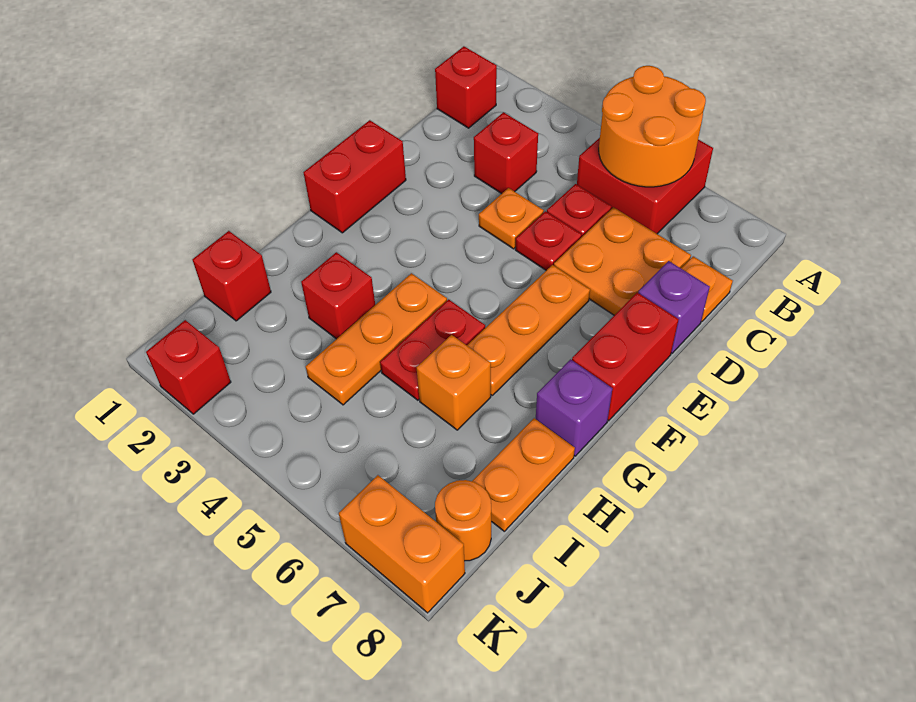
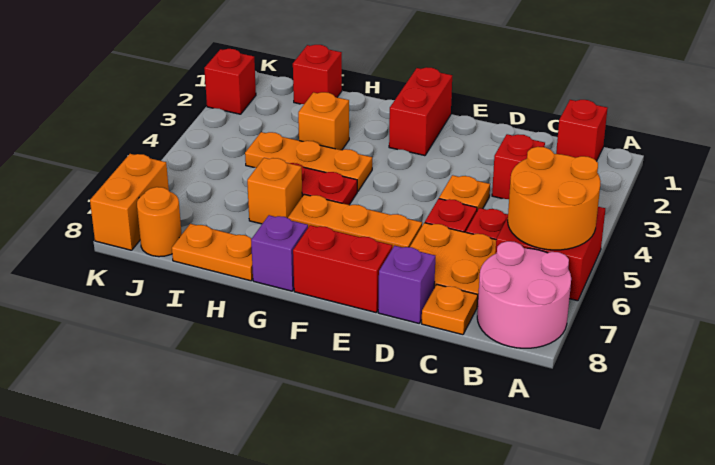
none -> pink 2x2 round brick [477,241,571,348]
red 1x2 brick [304,120,406,233] -> red 1x2 brick turned to [389,67,452,156]
red 1x1 brick [301,252,375,339] -> orange 1x1 brick [298,92,349,150]

